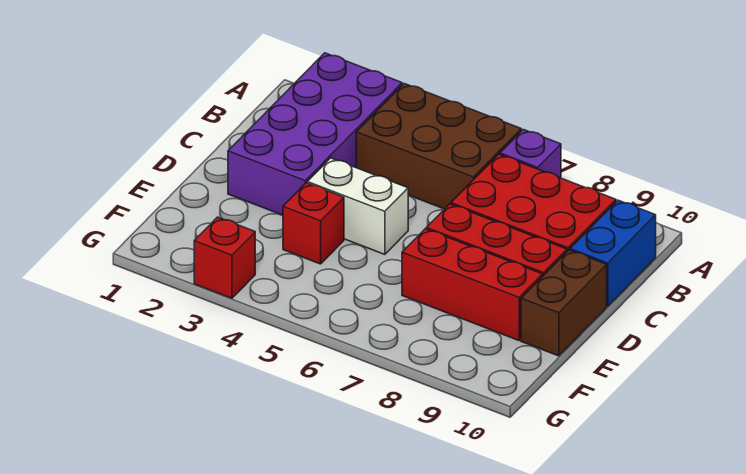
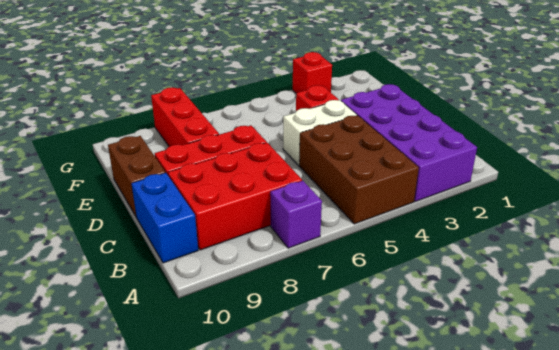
brown 2x3 brick [356,84,521,209] -> brown 2x3 brick turned to [299,116,419,224]
red 1x3 brick [402,229,542,341] -> red 1x3 brick turned to [151,87,219,147]

